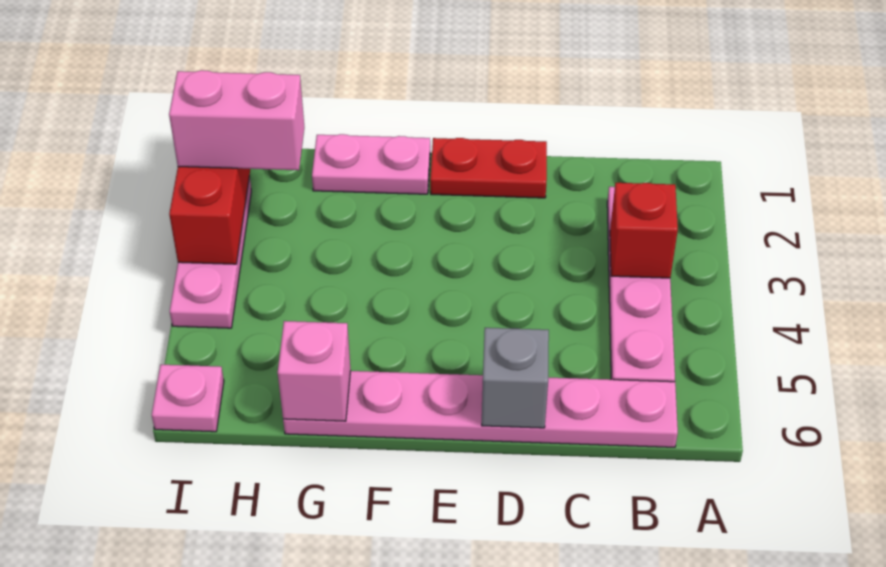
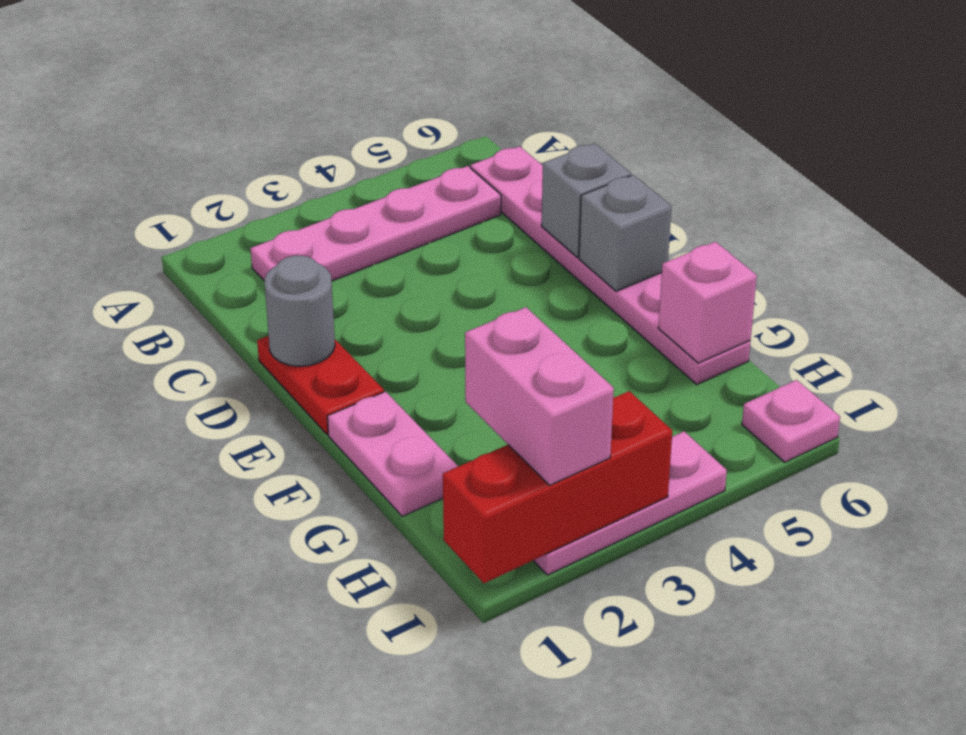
red 1x1 brick [610,183,678,278] -> none
none -> grey 1x1 round brick [264,255,335,366]
none -> grey 1x1 brick [579,175,671,291]

